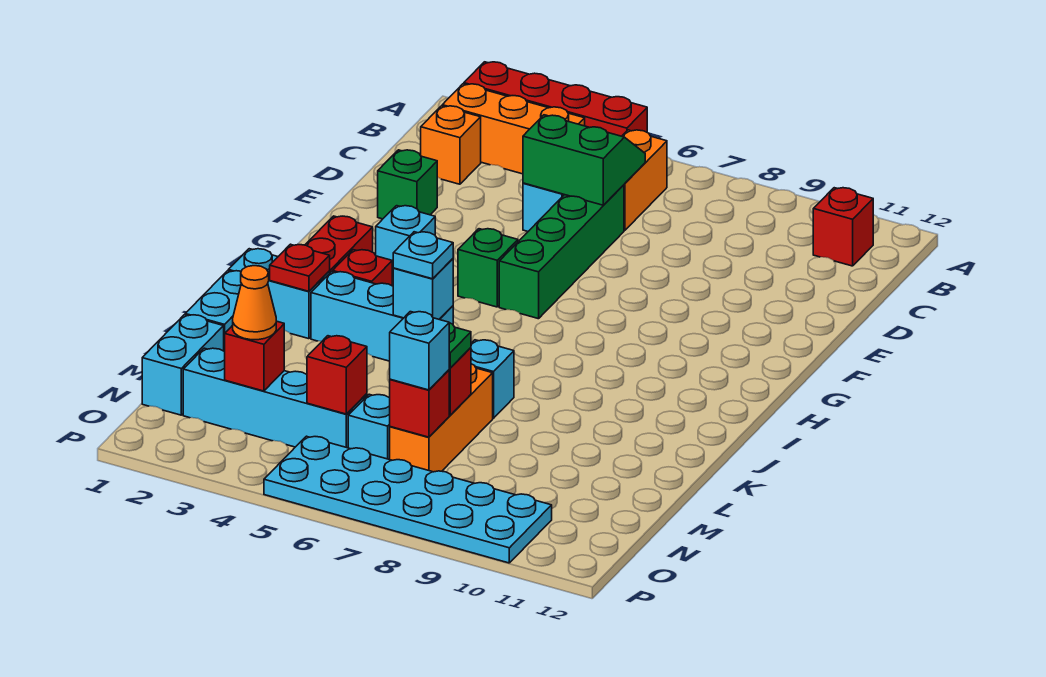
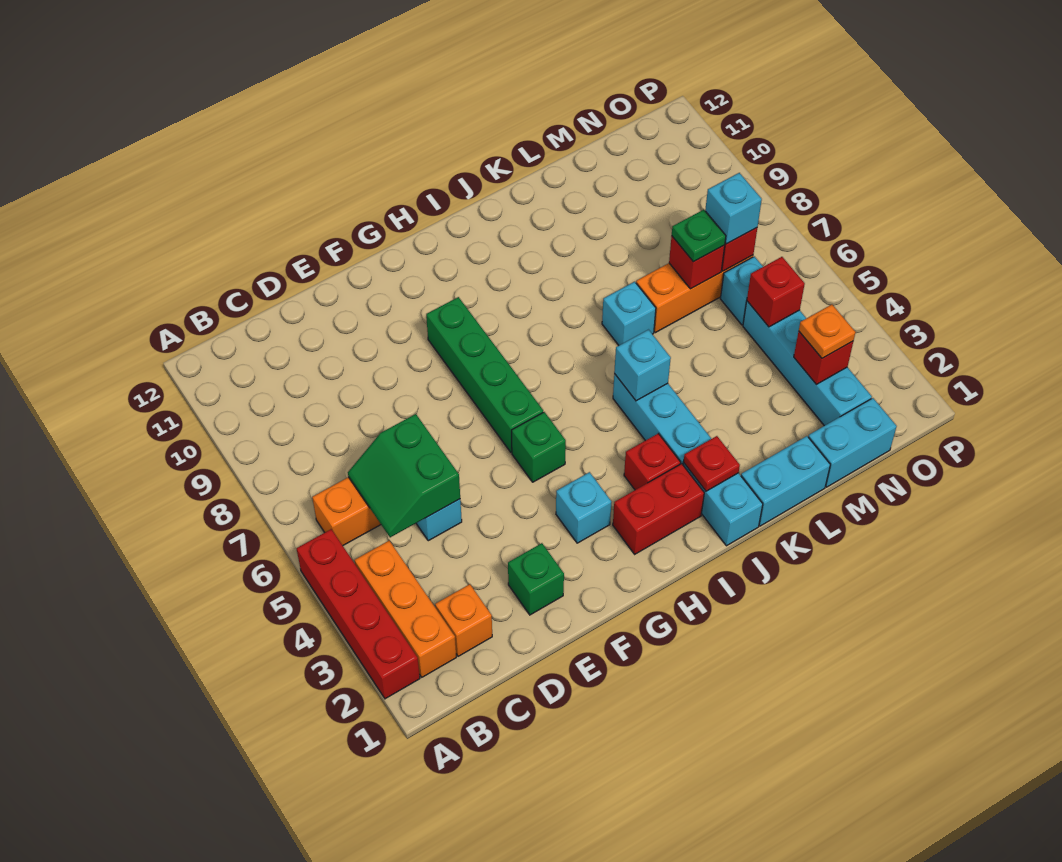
red 1x1 brick [813,188,873,266] -> none
green 1x4 brick [499,185,624,319] -> green 1x4 brick turned to [426,297,543,452]
cyan 1x1 plate [393,232,453,279] -> none
orange 1x1 cone [233,266,276,340] -> orange 1x1 plate [799,305,856,358]
cyan 2x6 plate [264,436,552,563] -> none

